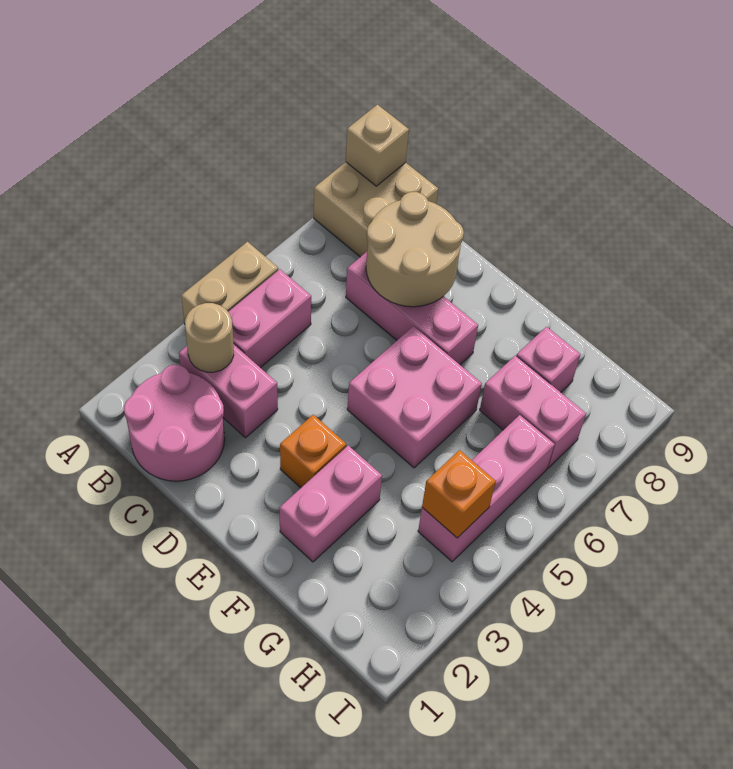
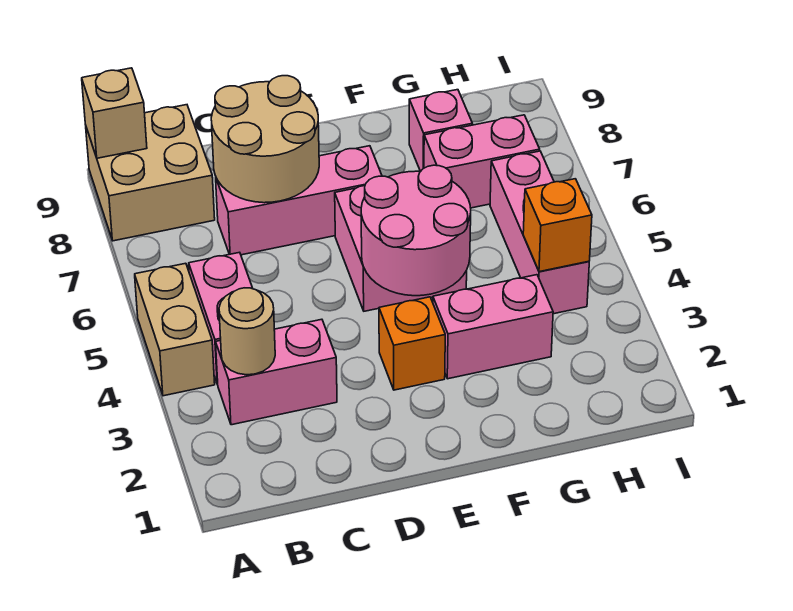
pink 2x2 round brick [124,365,225,481] -> pink 2x2 round brick moved to [361,165,471,296]
pink 1x2 brick [280,446,382,562] -> pink 1x2 brick turned to [433,275,553,379]

